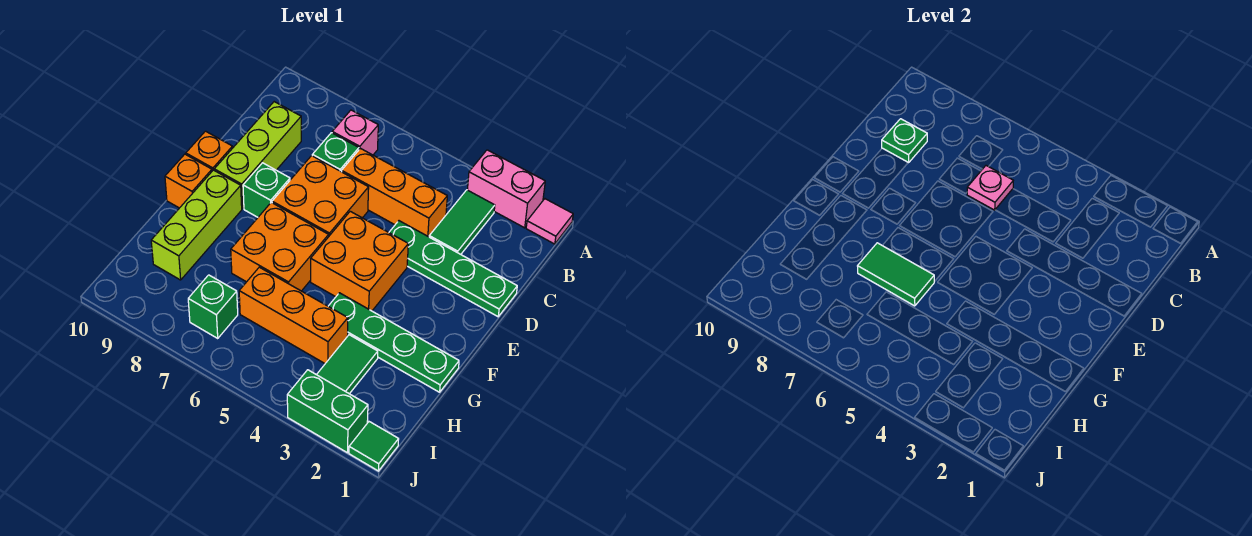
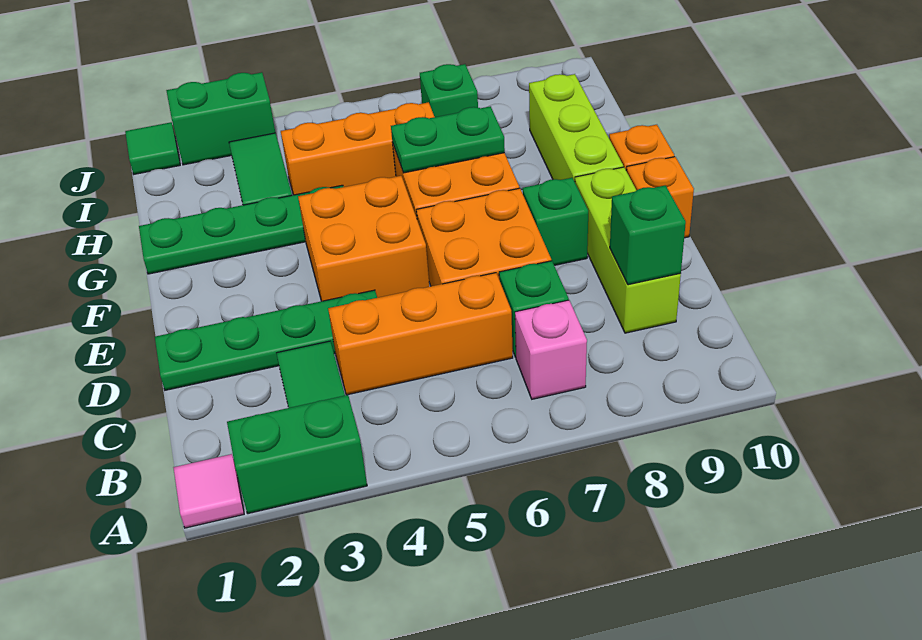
pink 1x2 brick [467,150,545,228] -> green 1x2 brick [227,395,367,514]
pink 1x1 plate [967,166,1013,210] -> none
green 1x1 plate [882,119,927,163] -> green 1x1 brick [610,185,686,285]
green 1x2 tile [858,243,934,306] -> green 1x2 plate [391,106,505,173]

